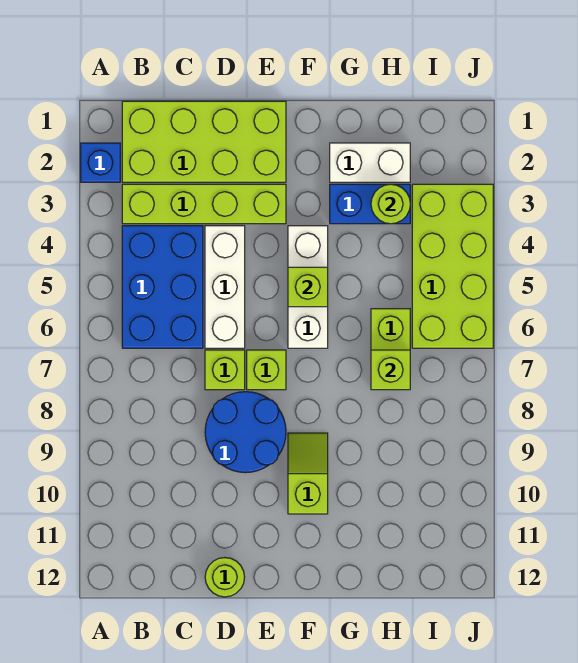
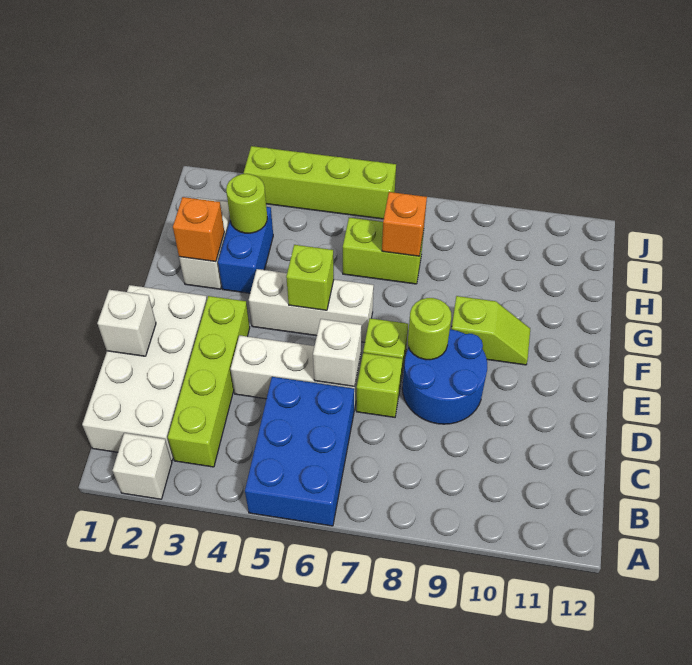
blue 1x1 brick [81,143,120,182] -> white 1x1 brick [112,433,172,499]
lime 2x4 brick [122,101,286,182] -> white 2x4 brick [82,285,207,461]
blue 2x3 brick [122,226,203,348] -> blue 2x3 brick turned to [245,377,354,526]
none -> white 1x1 brick [97,290,156,356]
none -> white 1x1 brick [313,319,362,387]
lime 1x1 round brick [205,558,245,597] -> lime 1x1 round brick moved to [408,298,451,360]
lime 1x2 slope [288,433,328,514] -> lime 1x2 slope turned to [452,296,530,365]
none -> orange 1x1 brick [173,197,224,262]
lime 1x1 brick [371,350,410,390] -> orange 1x1 brick [382,192,427,256]
lime 2x4 brick [412,184,493,348] -> lime 1x4 brick [244,146,396,219]

